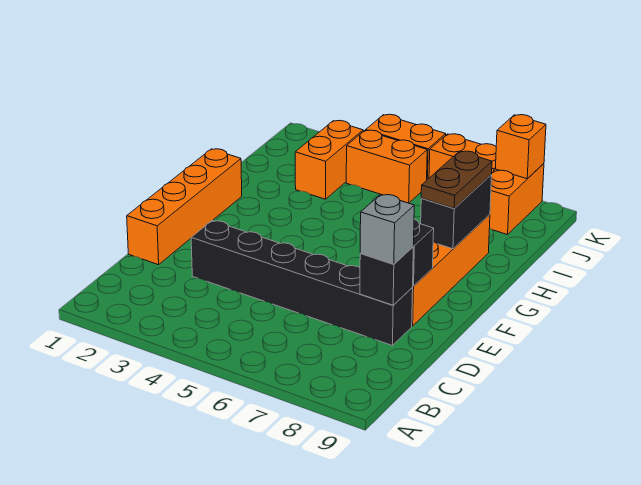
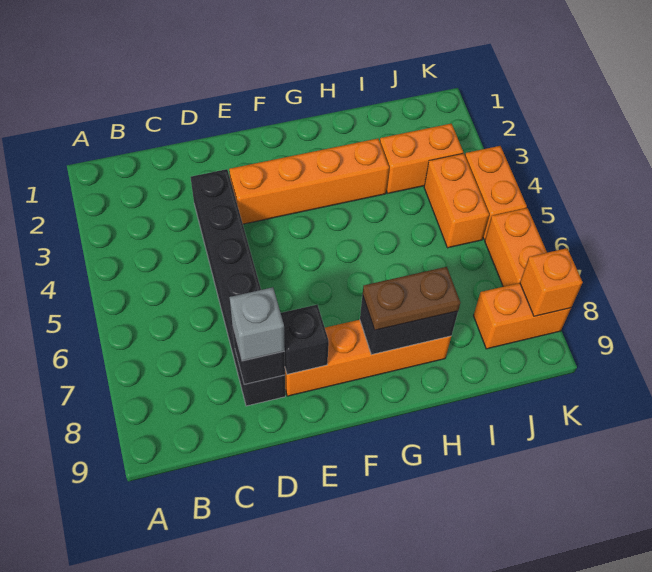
orange 1x4 brick [127,149,242,265] -> orange 1x4 brick moved to [229,139,389,224]

